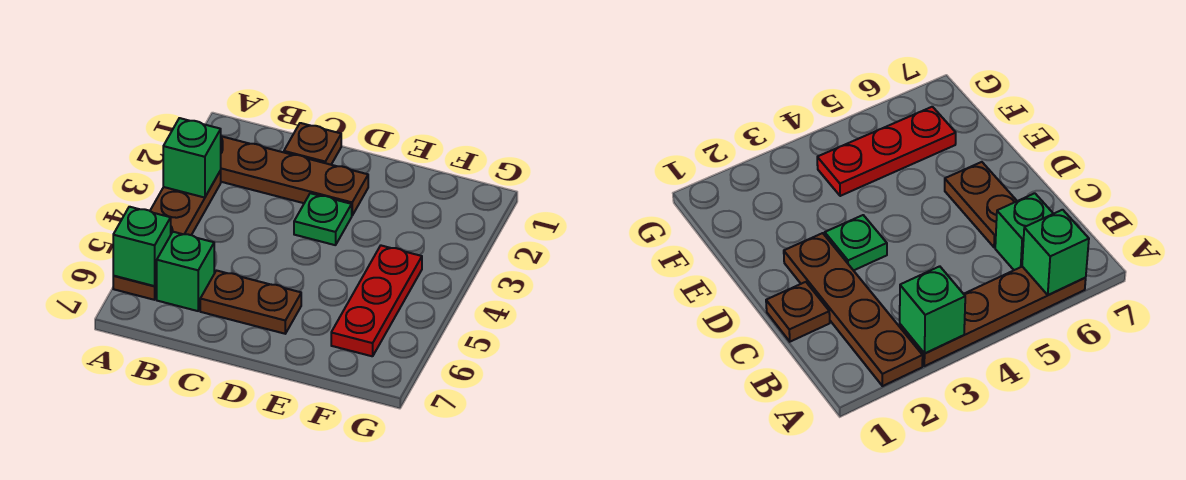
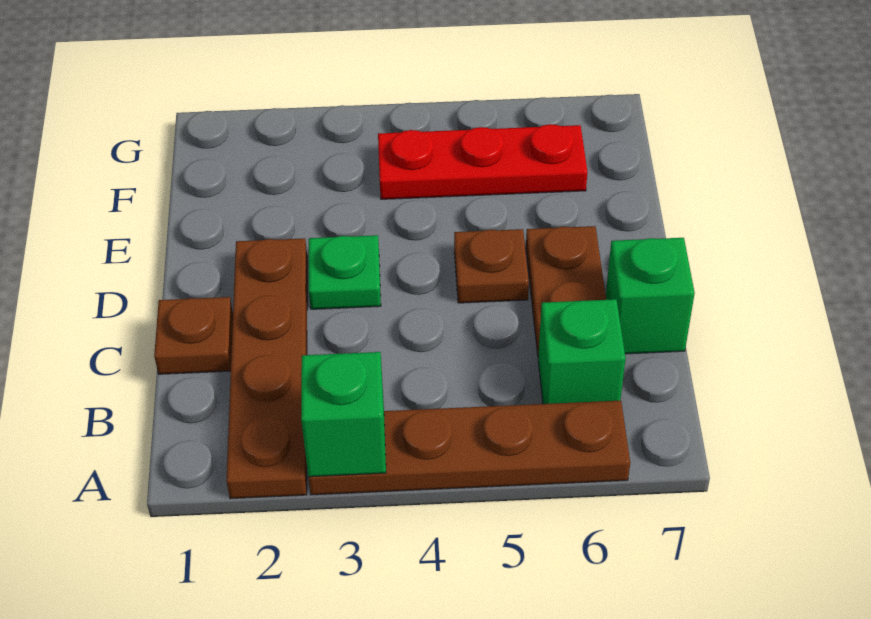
green 1x1 brick [113,207,171,286] -> green 1x1 brick moved to [606,238,695,354]
none -> brown 1x1 plate [454,229,529,303]

